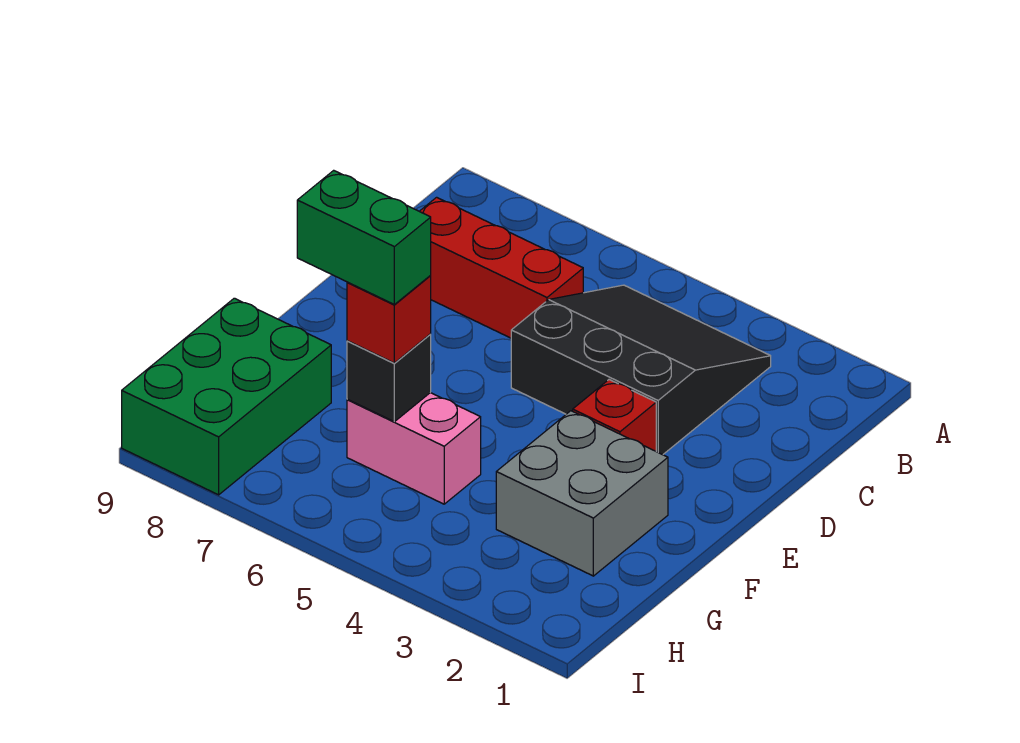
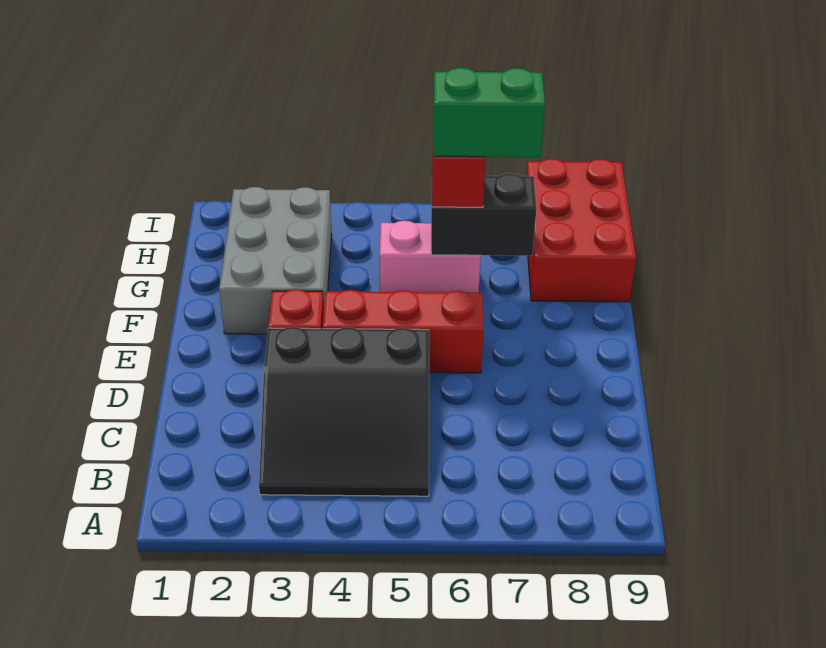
red 1x3 brick [420,197,583,338] -> red 1x3 brick moved to [323,290,484,373]
grey 2x2 brick [496,411,668,576] -> grey 2x3 brick [219,187,332,334]
black 1x1 brick [347,334,431,422] -> black 1x2 brick [431,173,536,256]
green 2x3 brick [122,298,331,495] -> red 2x3 brick [526,159,636,302]

